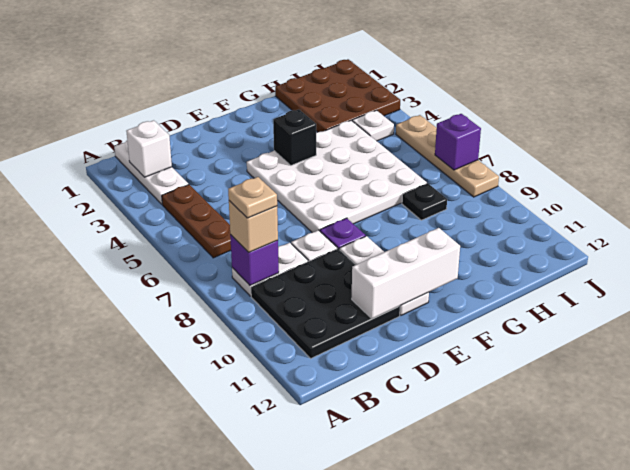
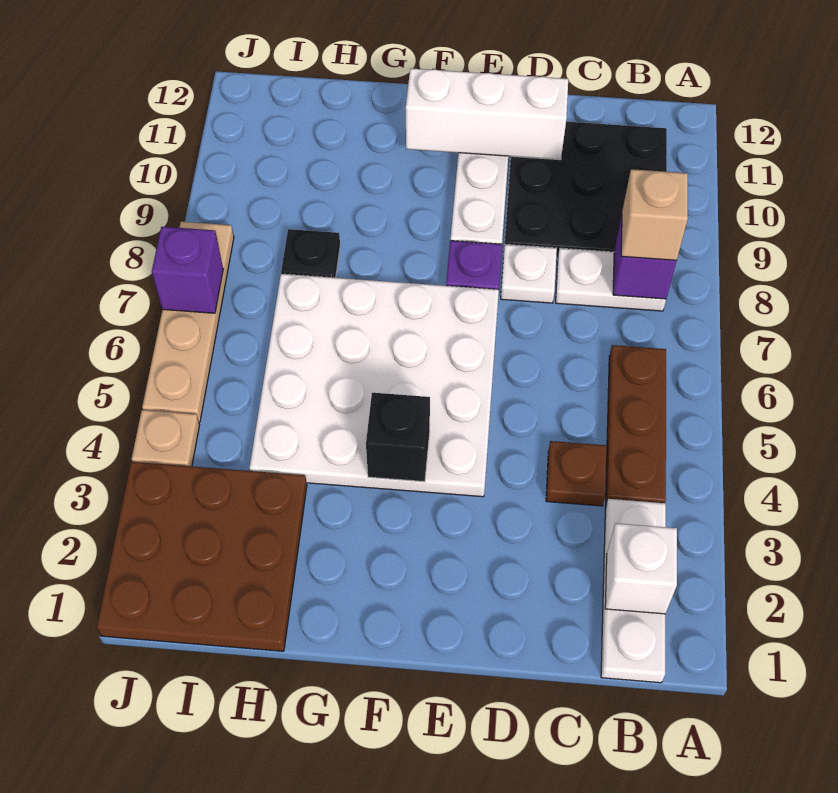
tan 1x1 plate [228,177,277,218] -> tan 1x1 plate moved to [132,410,199,466]
none -> brown 1x1 plate [546,441,606,506]
white 1x1 plate [352,110,394,141] -> none

